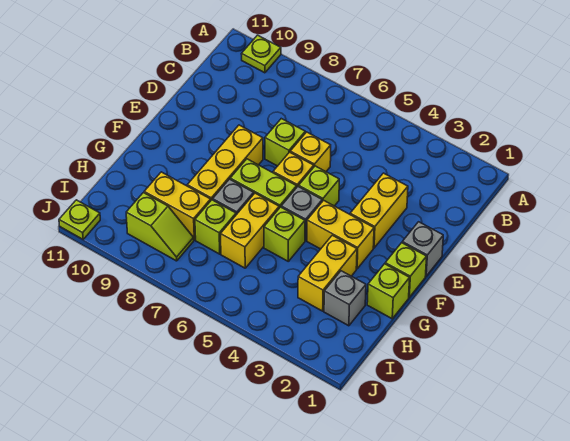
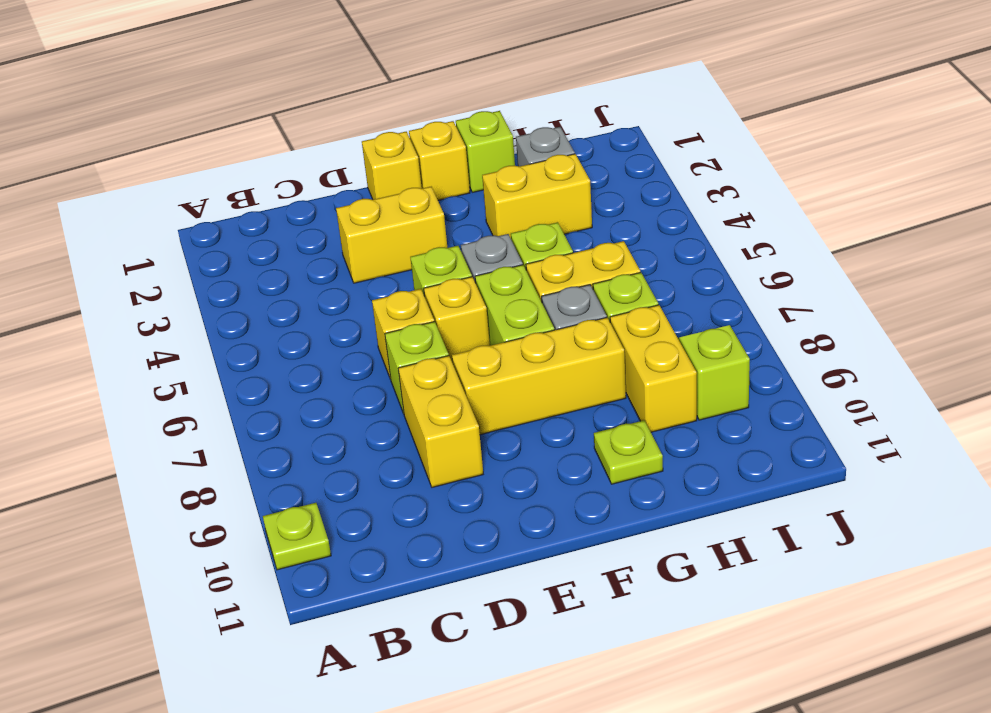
grey 1x1 brick [402,222,443,276] -> yellow 1x1 brick [362,132,422,200]
lime 1x1 brick [385,243,427,297] -> yellow 1x1 brick [409,121,470,200]
yellow 1x2 brick [307,200,374,269] -> yellow 1x2 brick moved to [398,356,483,487]
lime 1x1 plate [59,200,100,239] -> lime 1x1 plate moved to [594,420,663,484]

